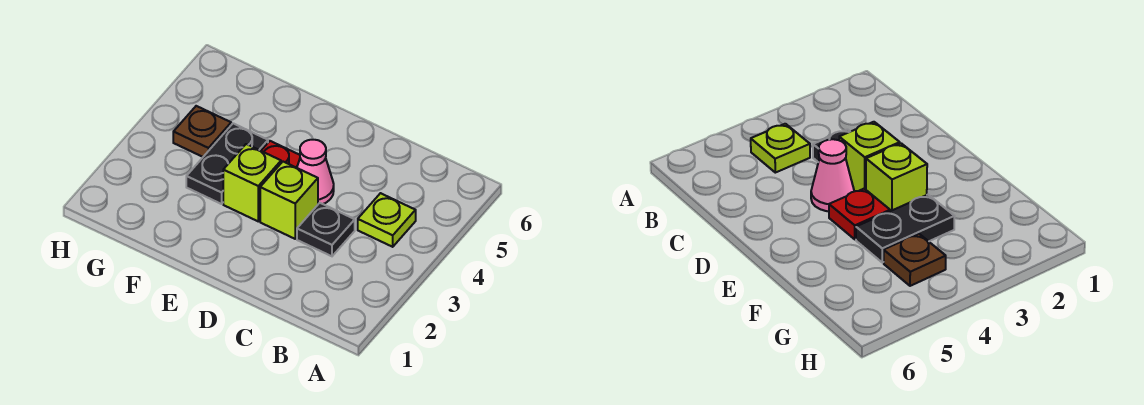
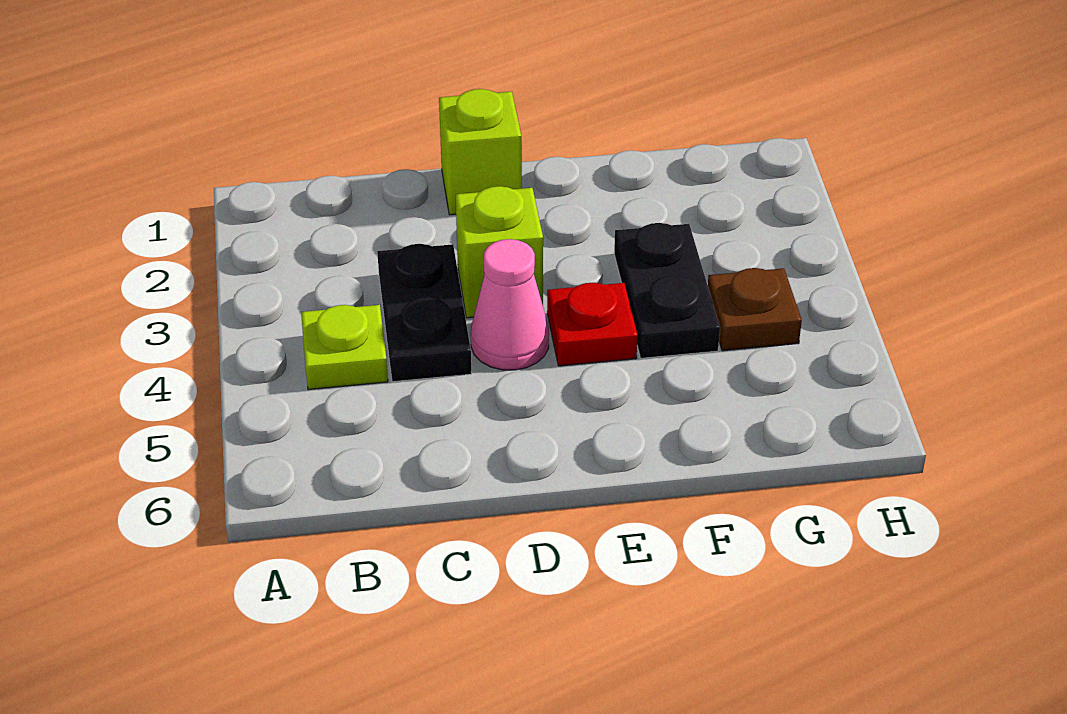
black 1x1 plate [297,203,355,256] -> black 1x2 plate [377,244,471,382]
lime 1x1 brick [223,144,281,221] -> lime 1x1 brick moved to [439,89,522,215]

